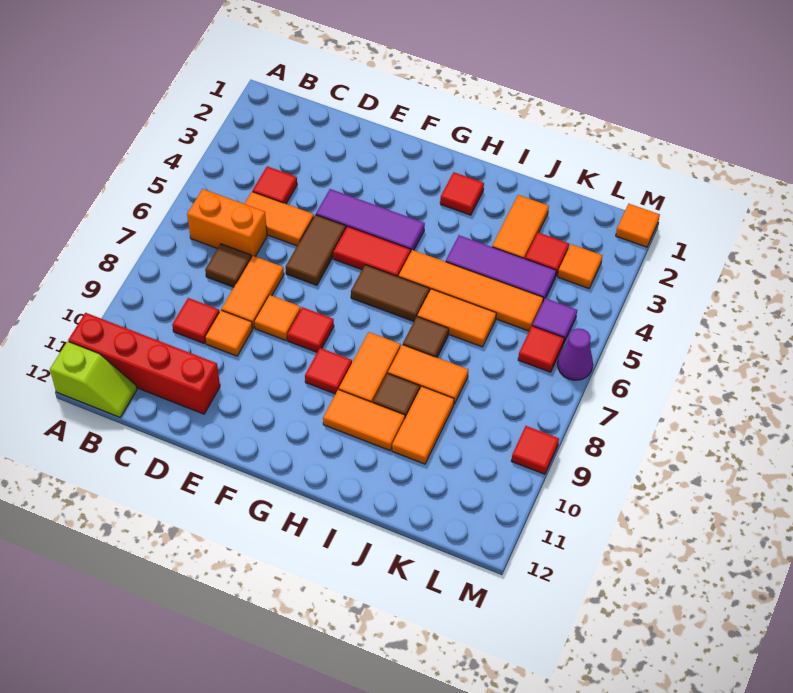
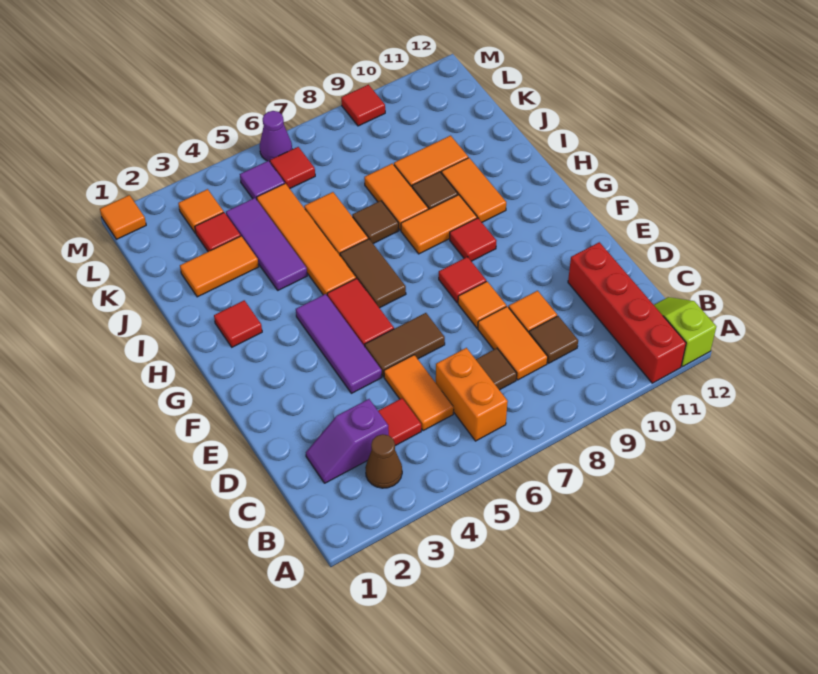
none -> brown 1x1 cone [365,434,402,488]
none -> purple 1x2 slope [306,399,389,483]
red 1x1 tile [172,298,219,343] -> brown 1x1 tile [529,316,578,363]
orange 1x2 tile [222,256,284,328] -> orange 1x2 tile turned to [478,306,548,380]

